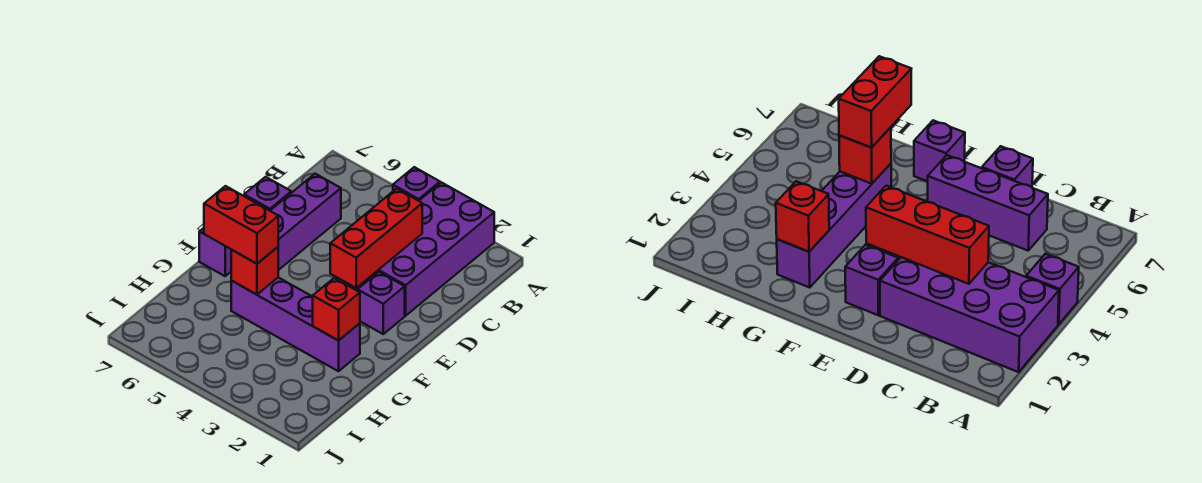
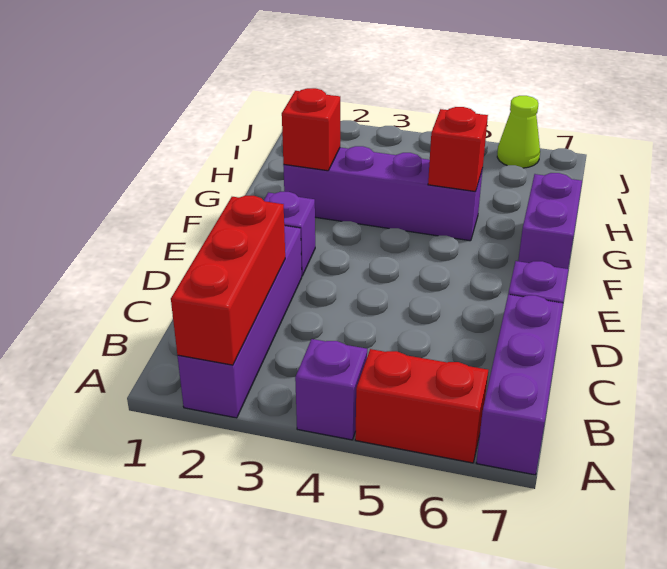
purple 2x4 brick [357,182,494,316] -> purple 1x4 brick [178,226,302,418]
red 1x3 brick [330,189,422,288] -> red 1x3 brick moved to [171,196,285,365]
purple 1x3 brick [270,174,341,270] -> purple 1x3 brick moved to [477,295,563,475]
purple 1x1 brick [199,228,231,276] -> purple 1x2 brick [518,173,582,269]
red 1x2 brick [204,186,278,264] -> red 1x2 brick moved to [355,349,488,463]
none -> lime 1x1 cone [497,96,540,168]

